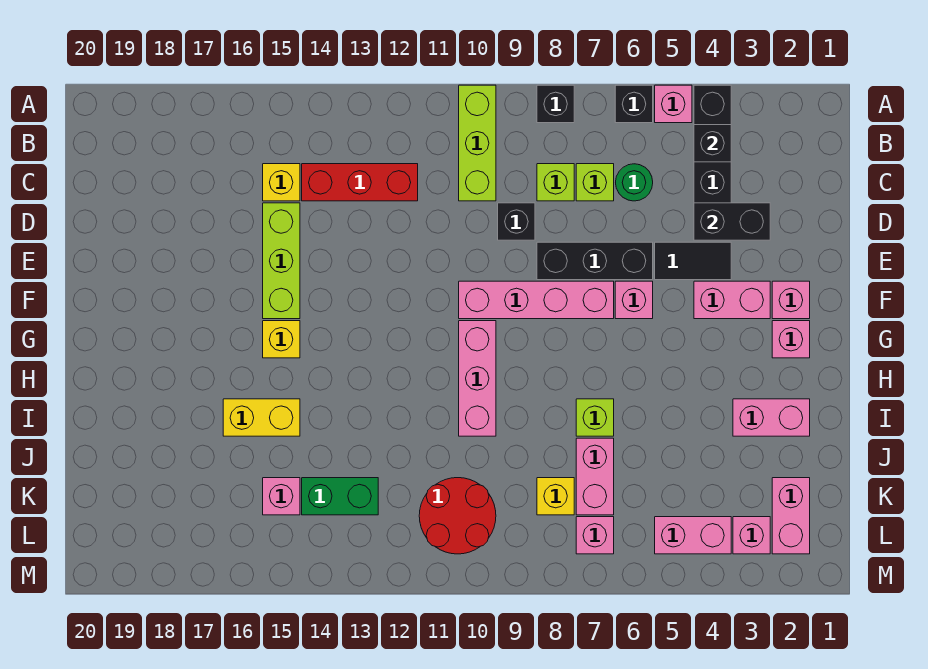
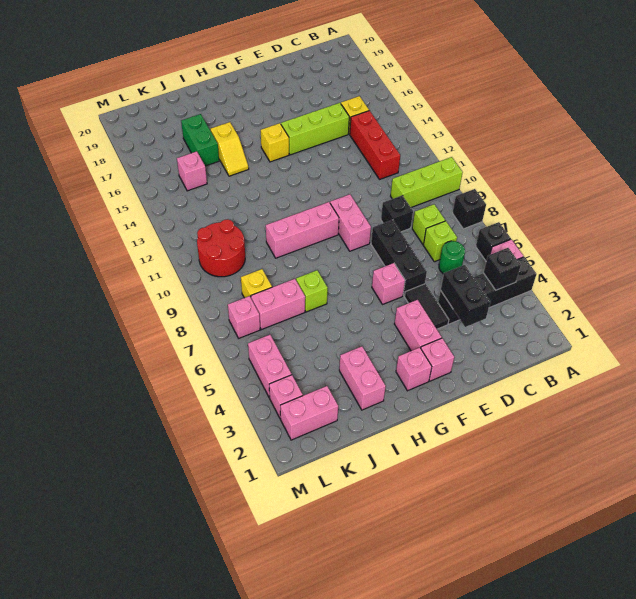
pink 1x4 brick [459,281,614,319] -> pink 1x2 brick [330,194,371,251]
yellow 1x2 brick [223,399,300,436] -> yellow 1x2 slope [210,122,249,176]
green 1x2 brick [302,478,378,515] -> green 1x2 brick moved to [181,114,219,166]

